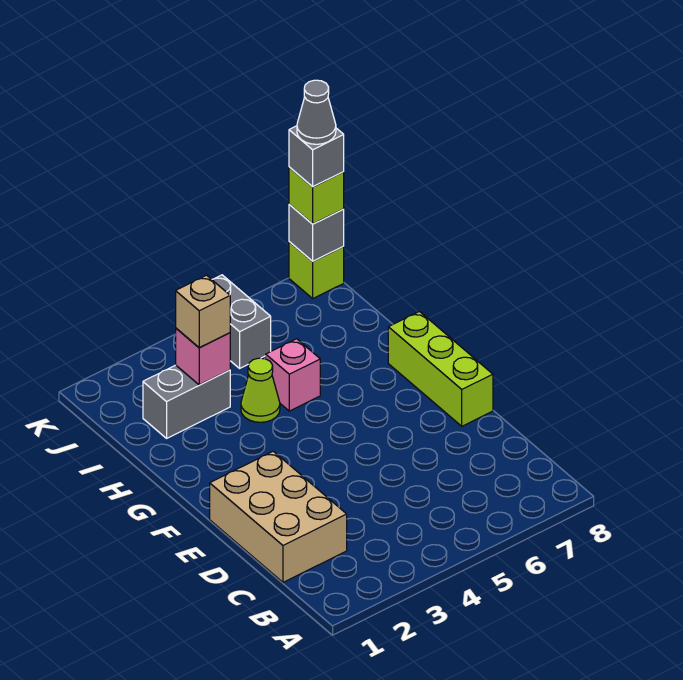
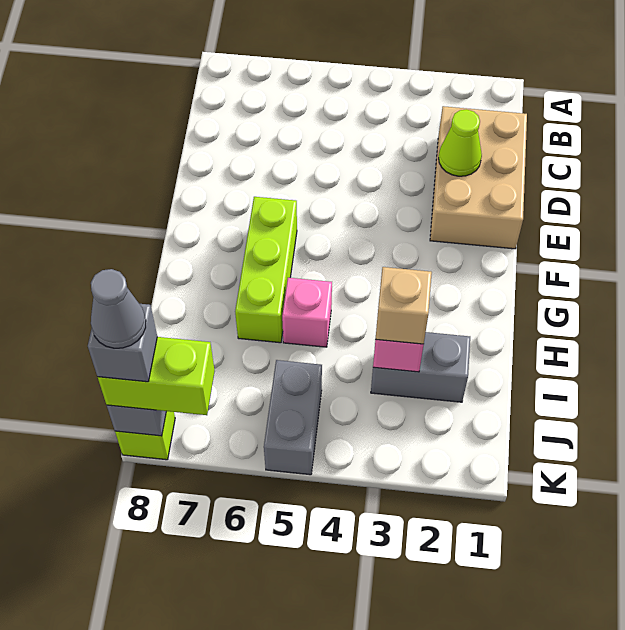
lime 1x3 brick [388,312,493,426] -> lime 1x3 brick moved to [235,197,297,343]
lime 1x1 cone [241,358,280,422] -> lime 1x1 cone moved to [439,109,482,176]
lime 1x1 brick [289,167,344,224] -> lime 1x2 brick [98,337,215,415]

